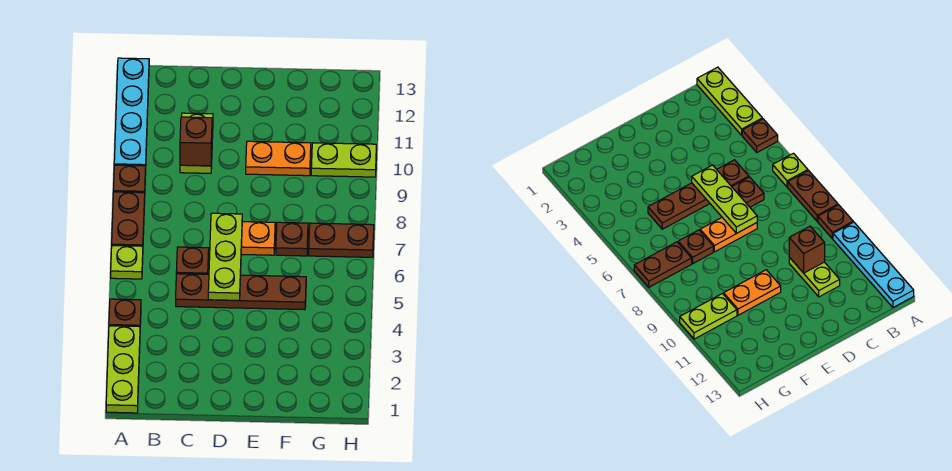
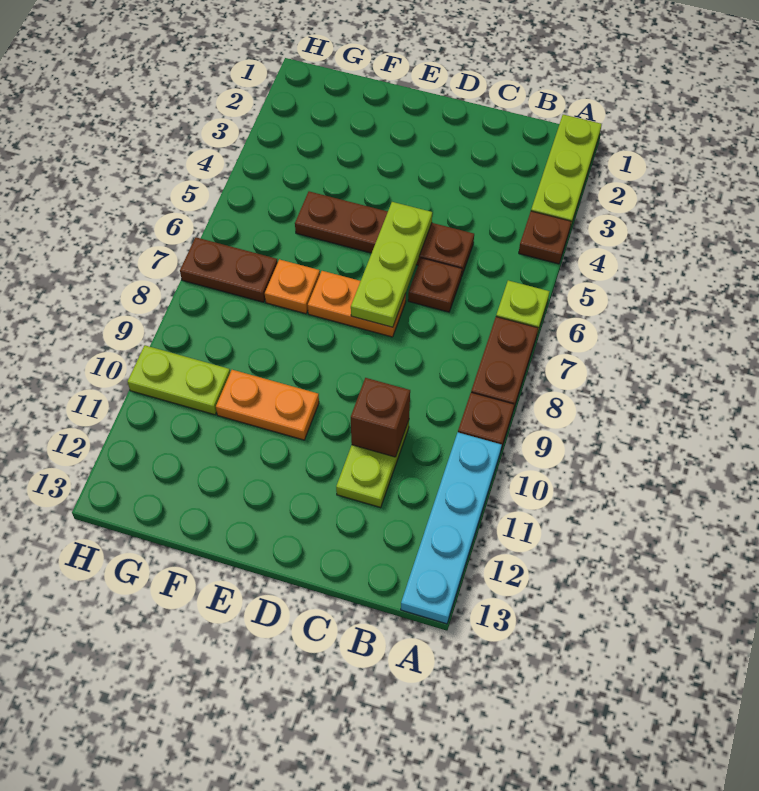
brown 1x1 plate [276,222,308,256] -> orange 1x1 plate [265,259,320,314]

